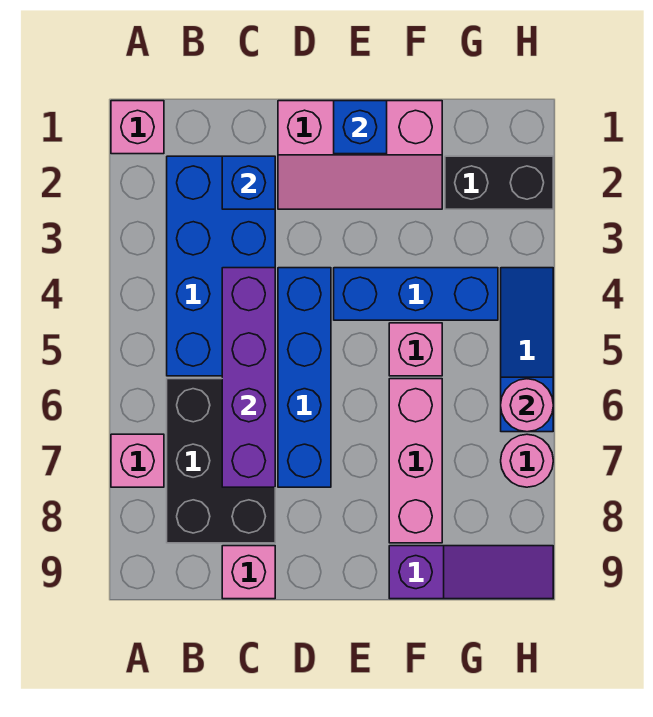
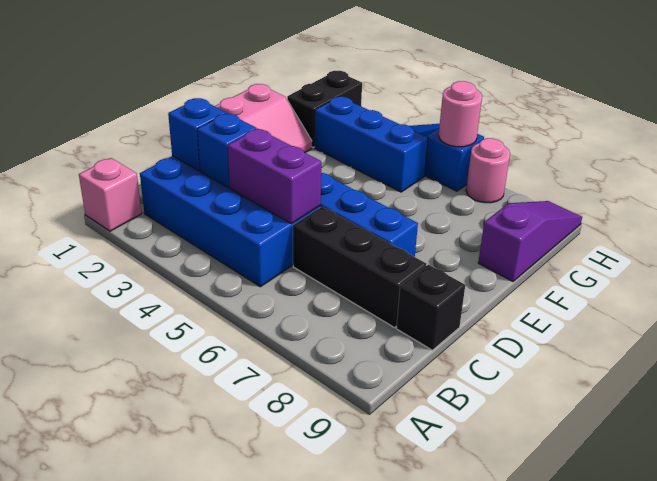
pink 1x1 brick [111,434,164,487] -> none
black 2x3 brick [167,379,275,543] -> black 1x3 brick [293,207,426,328]
purple 1x4 brick [222,268,275,487] -> purple 1x2 brick [228,129,321,224]
pink 1x1 brick [222,546,275,599] -> black 1x1 brick [396,265,465,350]
blue 1x1 brick [334,101,387,154] -> blue 1x1 brick moved to [197,113,257,188]
blue 1x3 brick [334,268,498,320] -> blue 1x3 brick turned to [315,97,428,192]
pink 1x1 brick [389,323,442,376] -> none
pink 1x3 brick [389,379,442,543] -> none

